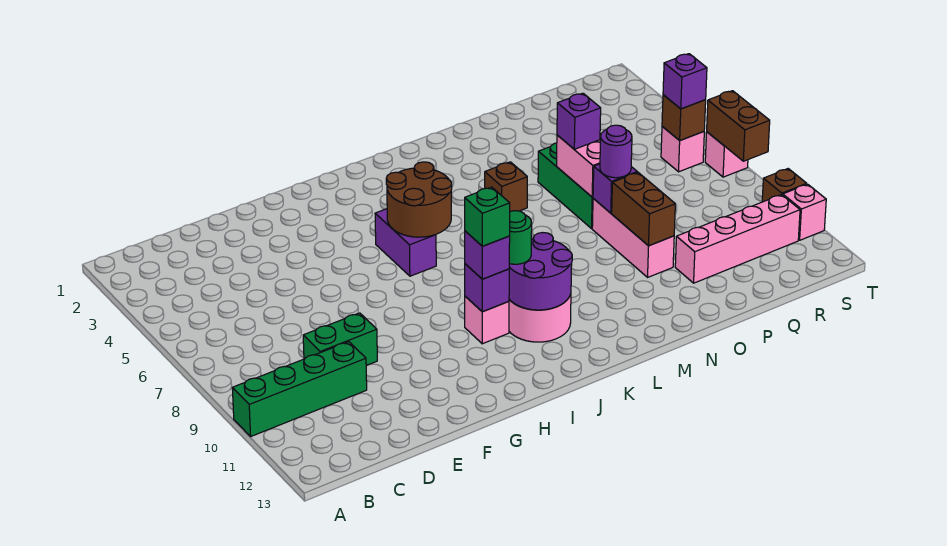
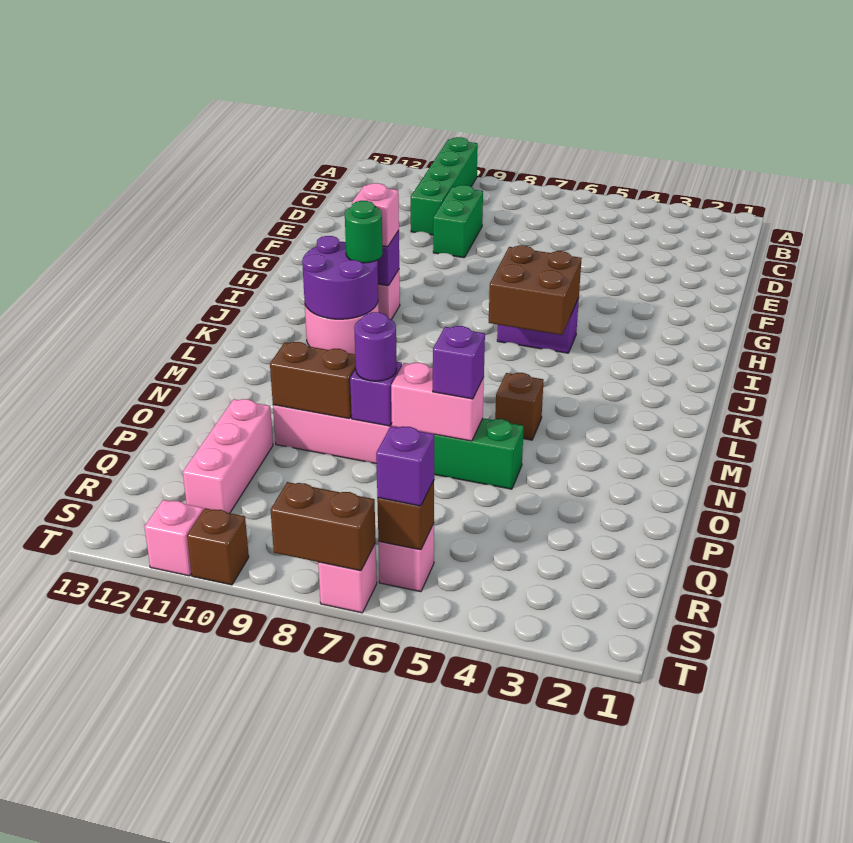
brown 2x2 round brick [386,162,452,237] -> brown 2x2 brick [489,245,582,335]
purple 1x1 brick [465,231,510,279] -> pink 1x1 brick [352,183,399,247]
green 1x1 brick [465,187,510,246] -> none
pink 1x4 brick [675,194,800,283] -> pink 1x3 brick [183,399,273,513]

